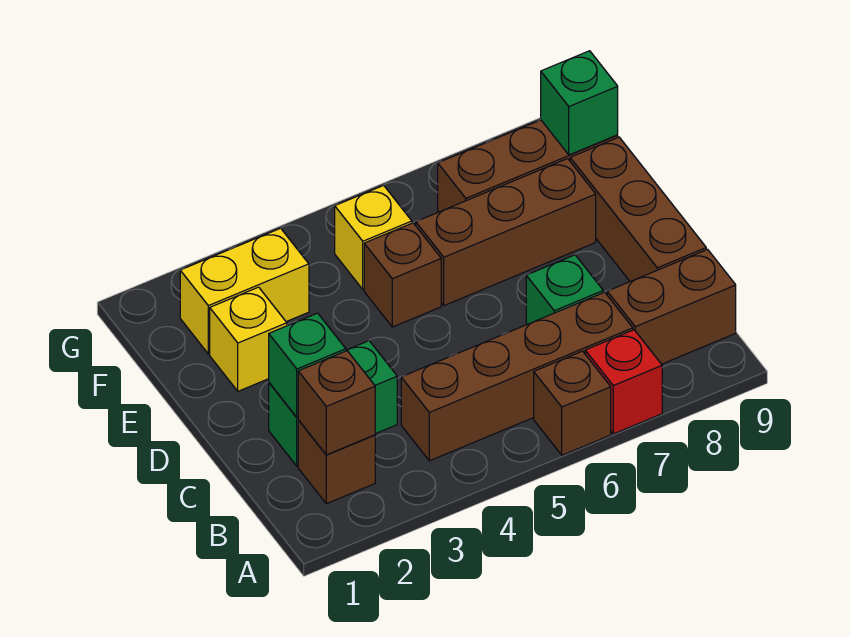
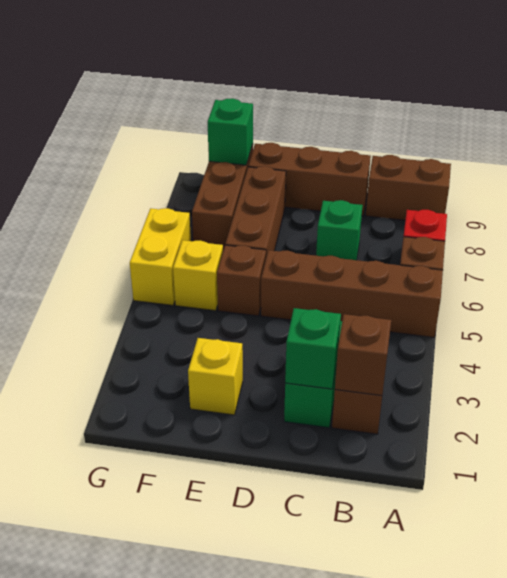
brown 1x4 brick [401,292,633,461] -> brown 1x4 brick turned to [261,250,443,337]
brown 1x2 brick [607,249,736,364] -> brown 1x2 brick turned to [366,155,451,220]
yellow 1x2 brick [180,228,309,354] -> yellow 1x2 brick moved to [130,208,191,305]

